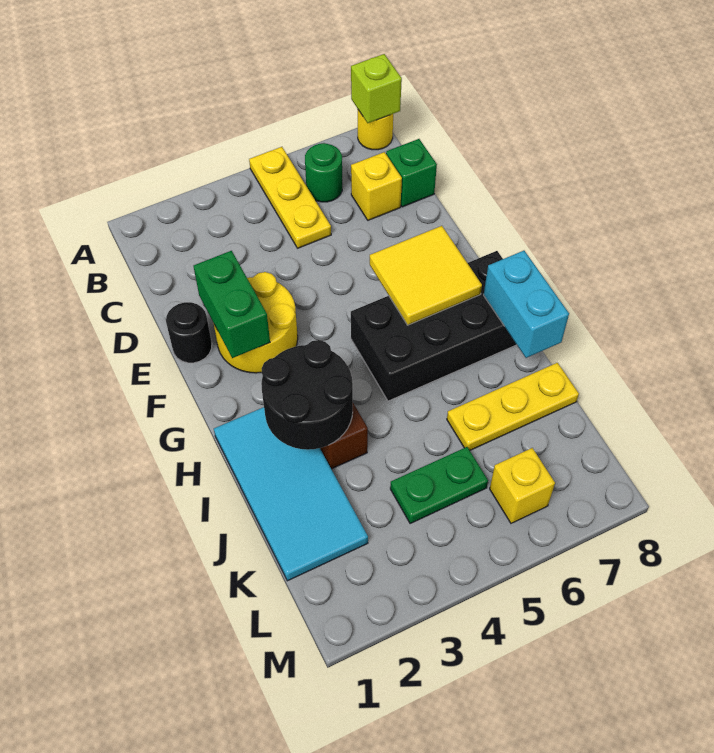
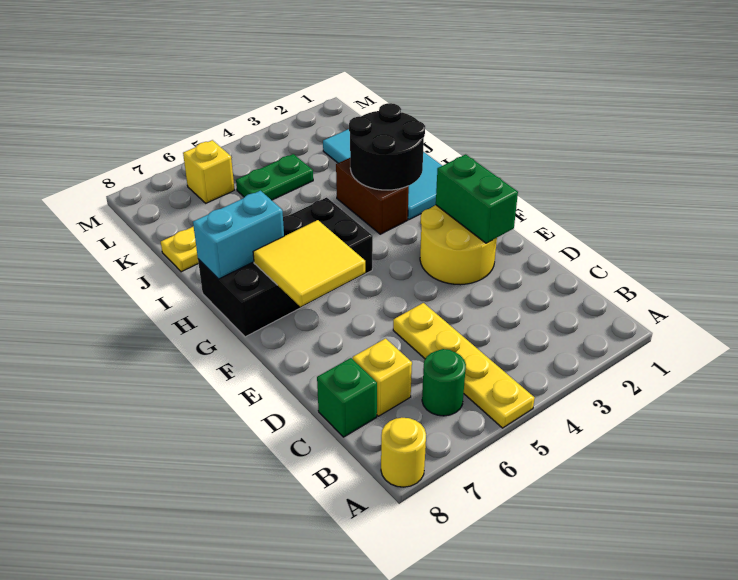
yellow 1x3 plate [249,147,331,248] -> yellow 1x4 plate [393,303,535,428]
lime 1x1 brick [351,54,402,123] -> none
black 1x1 round brick [166,302,212,363] -> none
cyan 1x2 brick [484,251,569,358] -> cyan 1x2 brick turned to [193,191,284,279]

